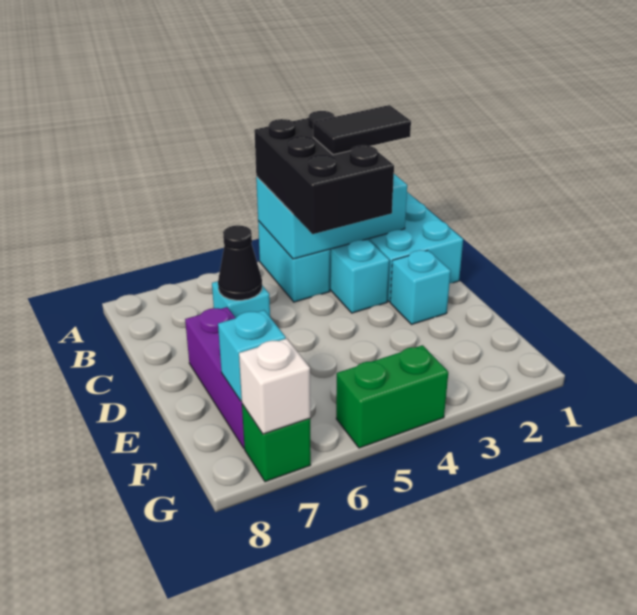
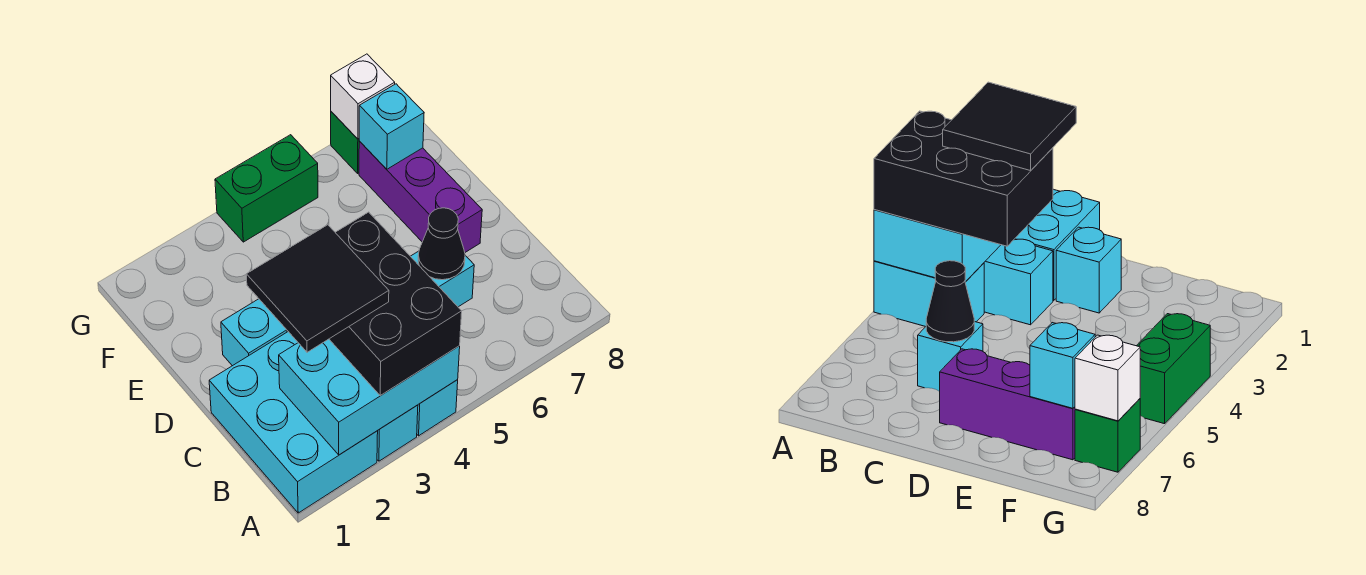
black 1x2 tile [313,105,411,155] -> black 2x2 tile [246,225,389,352]

